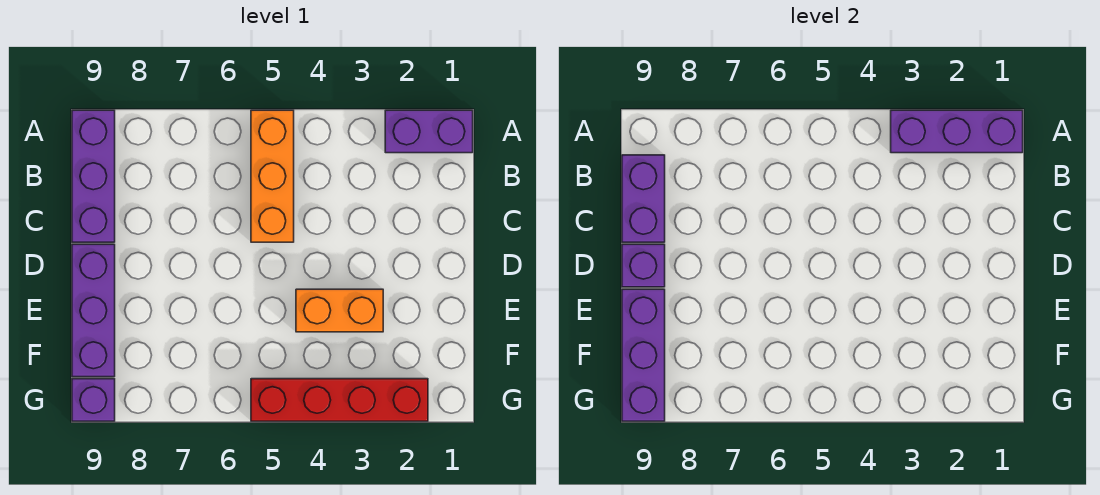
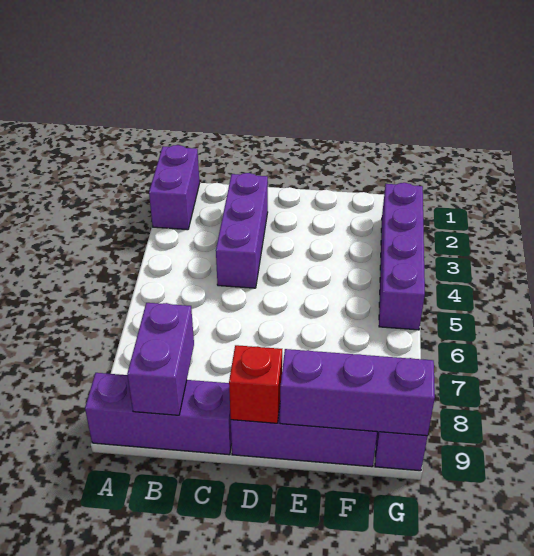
purple 1x3 brick [891,110,1023,153] -> purple 1x3 brick moved to [216,173,268,288]
orange 1x3 brick [251,110,294,242] -> none
purple 1x2 brick [622,155,665,242] -> purple 1x2 brick turned to [127,303,194,415]
purple 1x1 brick [622,244,665,287] -> red 1x1 brick [229,345,282,423]
orange 1x2 brick [296,289,383,332] -> none
red 1x4 brick [251,379,428,421] -> purple 1x4 brick [379,183,425,330]

